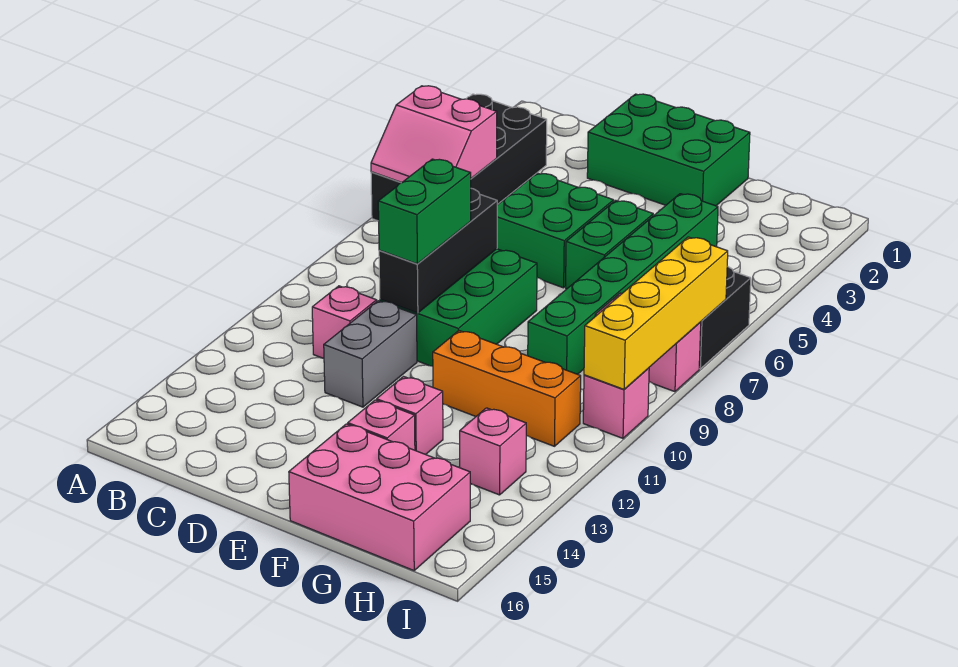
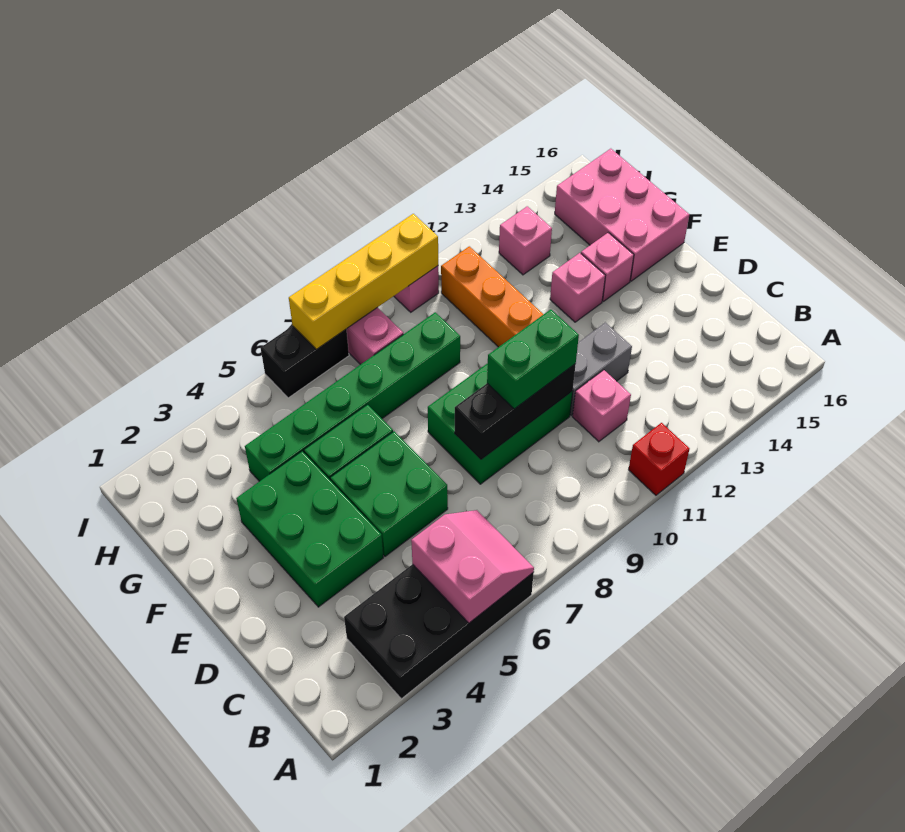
none -> red 1x1 brick [629,423,690,495]
green 2x3 brick [587,94,750,206] -> green 2x3 brick moved to [236,451,383,607]

